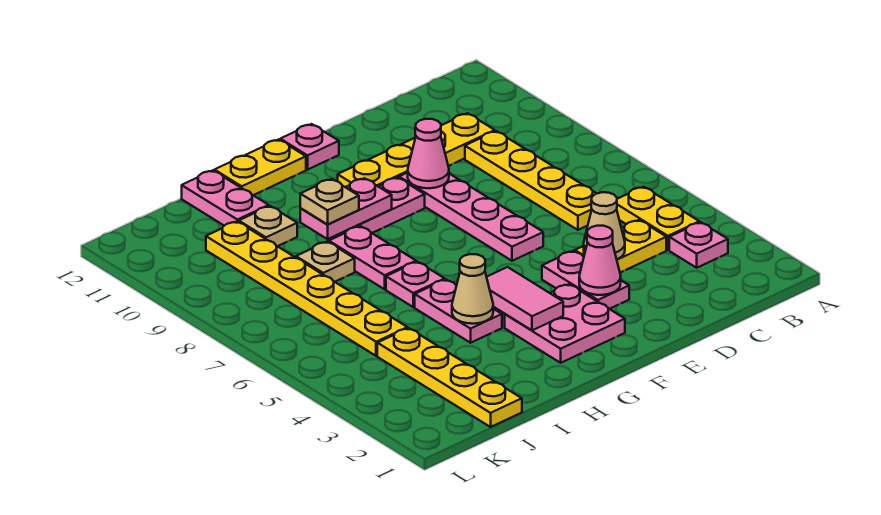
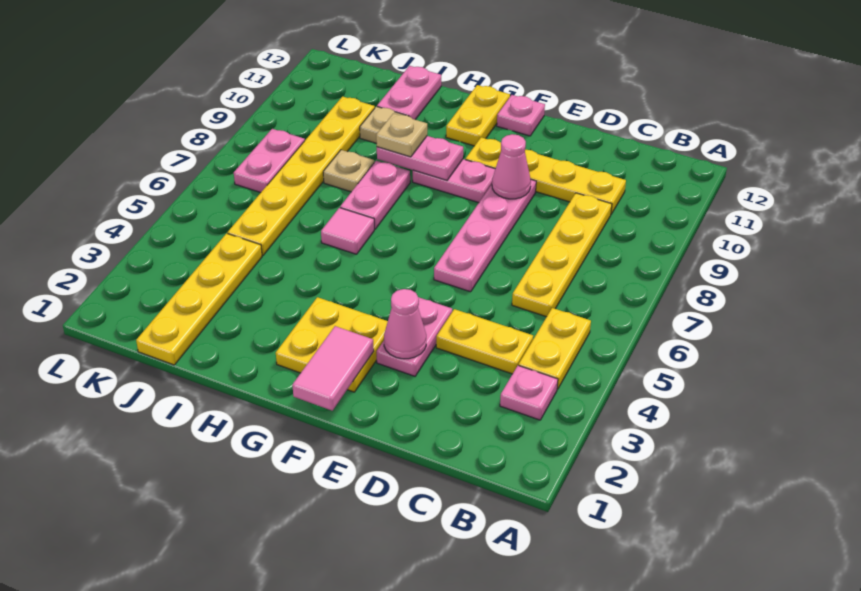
tan 1x1 cone [584,192,625,259] -> none
pink 2x2 plate [505,284,625,363] -> yellow 2x2 plate [276,297,388,392]
pink 1x2 tile [487,267,563,330] -> pink 1x2 tile moved to [292,326,374,411]
yellow 1x2 plate [214,139,306,195] -> yellow 1x2 plate turned to [446,85,510,146]
pink 1x2 plate [415,280,502,343] -> pink 1x2 plate moved to [234,129,305,193]
tan 1x1 cone [452,254,493,324] -> none
pink 1x1 plate [386,262,445,307] -> pink 1x1 tile [321,208,374,254]

